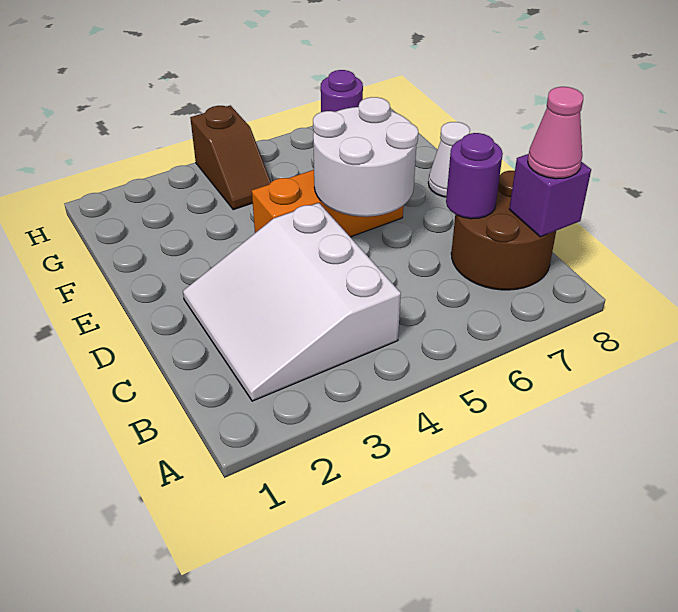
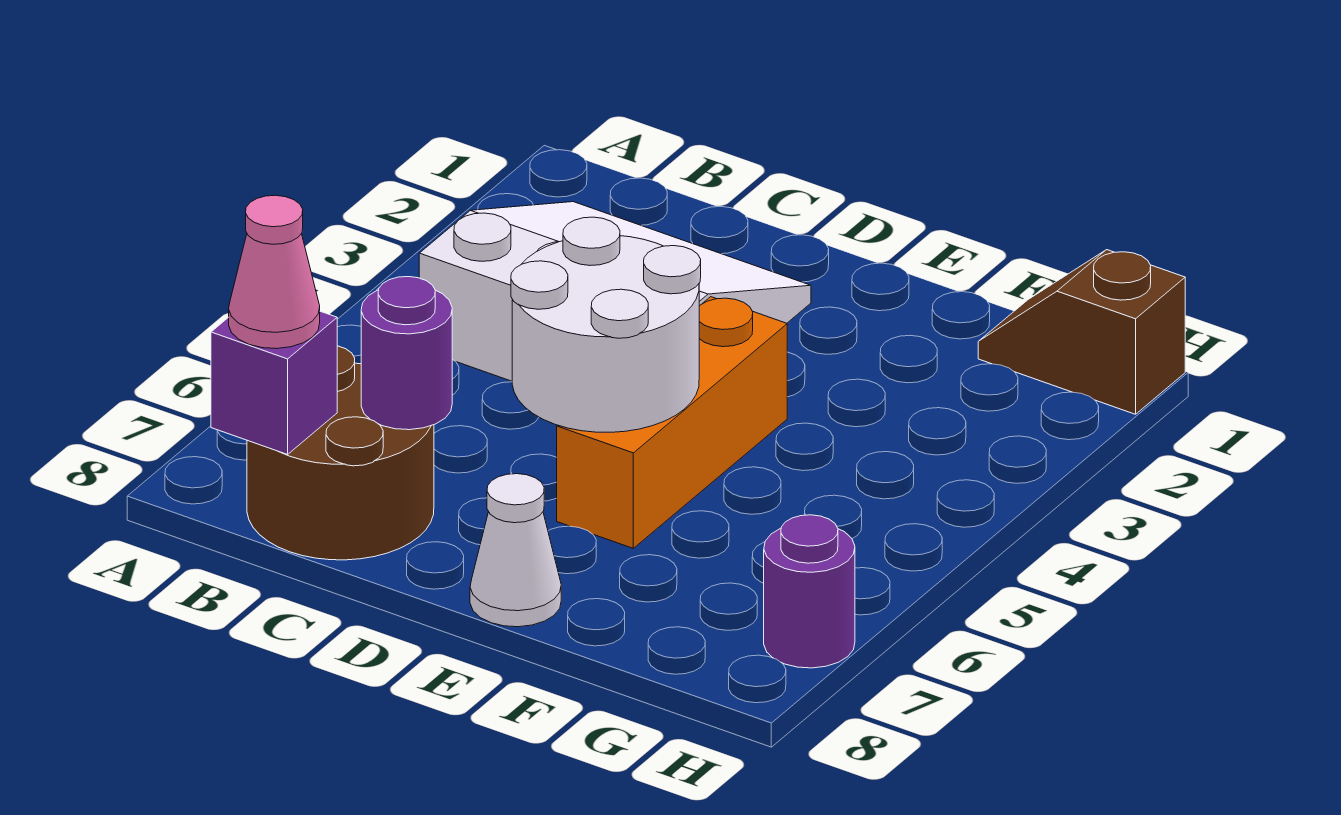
brown 1x2 slope [190,105,271,210] -> brown 1x2 slope moved to [978,250,1185,414]

